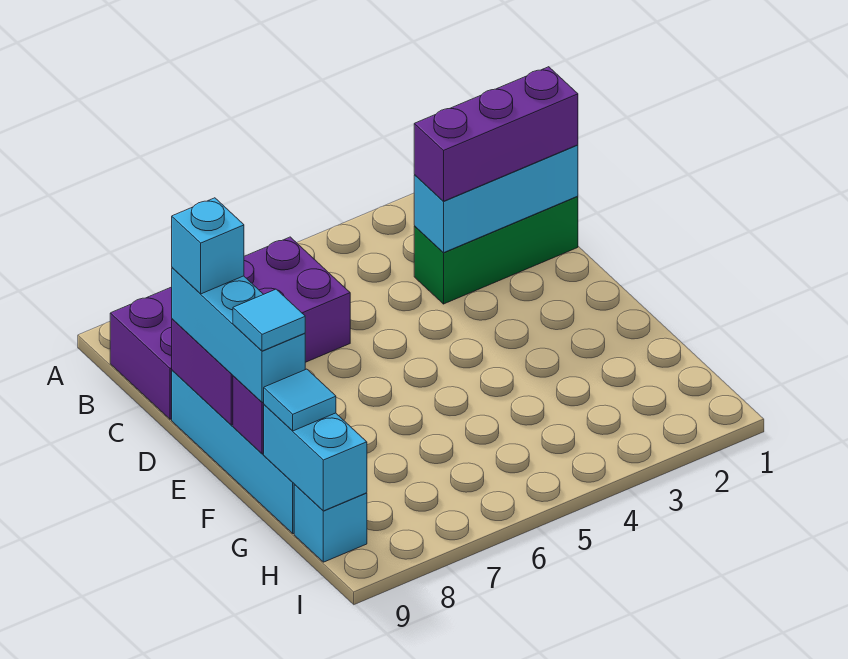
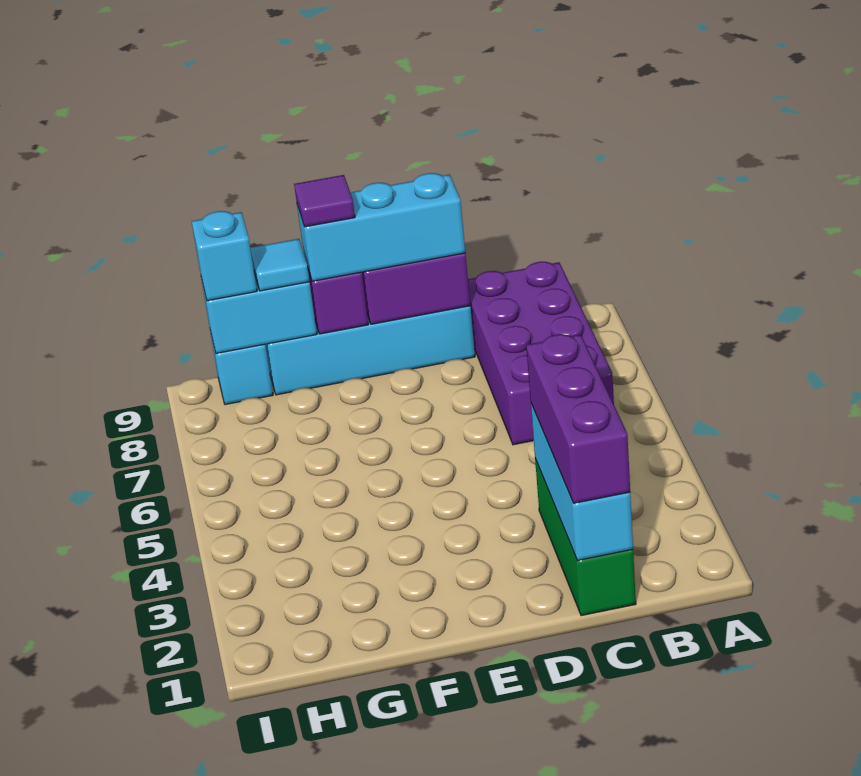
cyan 1x1 brick [172,198,244,294] -> cyan 1x1 brick moved to [192,211,257,301]
cyan 1x1 tile [233,289,305,351] -> purple 1x1 tile [294,175,355,227]

